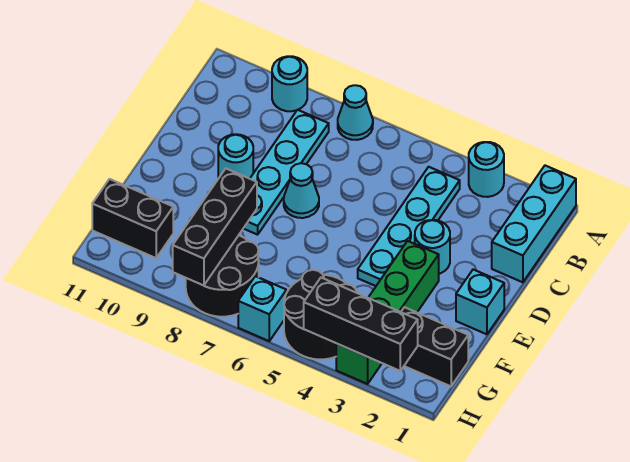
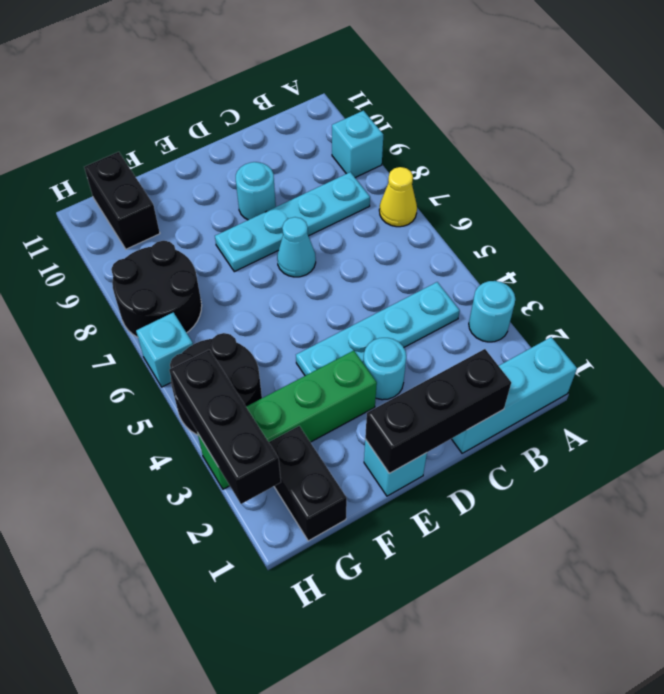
cyan 1x1 cone [338,85,373,140] -> yellow 1x1 cone [379,167,417,227]
cyan 1x1 round brick [272,56,307,111] -> cyan 1x1 brick [332,111,383,178]
black 1x3 brick [173,169,257,286] -> black 1x3 brick moved to [365,349,511,473]

